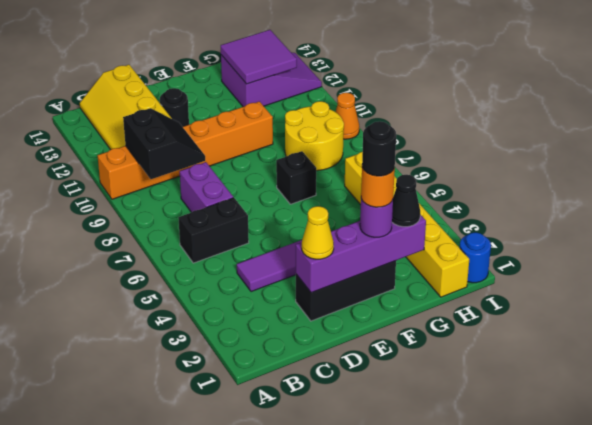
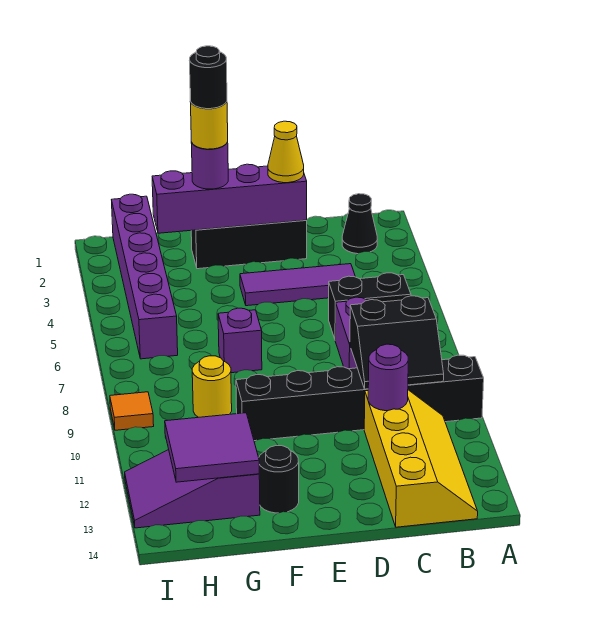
orange 1x6 brick [97,101,273,199] -> black 1x6 brick [236,355,484,441]
black 2x2 slope [123,108,205,179] -> black 2x2 slope turned to [350,296,444,389]
none -> purple 1x1 round brick [368,344,408,411]
black 1x1 round brick [160,88,189,127] -> black 1x1 round brick moved to [259,445,299,513]
orange 1x1 round brick [361,168,395,207] -> yellow 1x1 round brick [190,101,228,149]
black 1x1 brick [276,151,316,204] -> purple 1x1 brick [218,308,262,373]
black 1x1 cone [392,175,420,227] -> black 1x1 cone moved to [342,194,377,254]
yellow 2x2 round brick [285,101,344,171] -> yellow 1x1 round brick [192,356,232,417]
yellow 1x6 brick [345,152,469,297] -> purple 1x6 brick [112,194,178,359]
blue 1x1 round brick [460,232,491,283] -> none
orange 1x1 cone [336,93,359,139] -> orange 1x1 tile [110,392,154,430]

